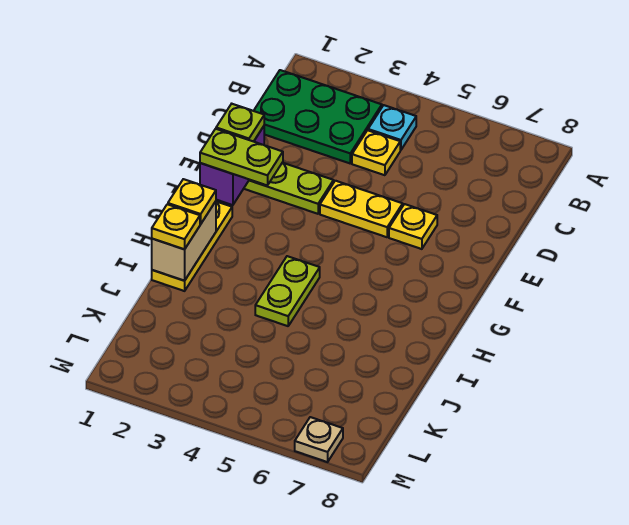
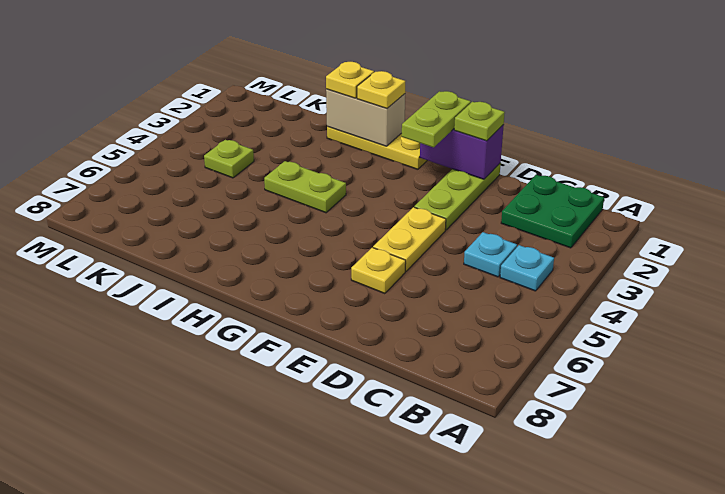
green 2x3 plate [254,70,382,163] -> green 2x2 plate [501,175,604,248]
yellow 1x1 plate [352,130,400,175] -> cyan 1x1 plate [464,232,517,277]
none -> lime 1x1 plate [204,140,254,178]
tan 1x1 plate [295,417,343,462] -> none

